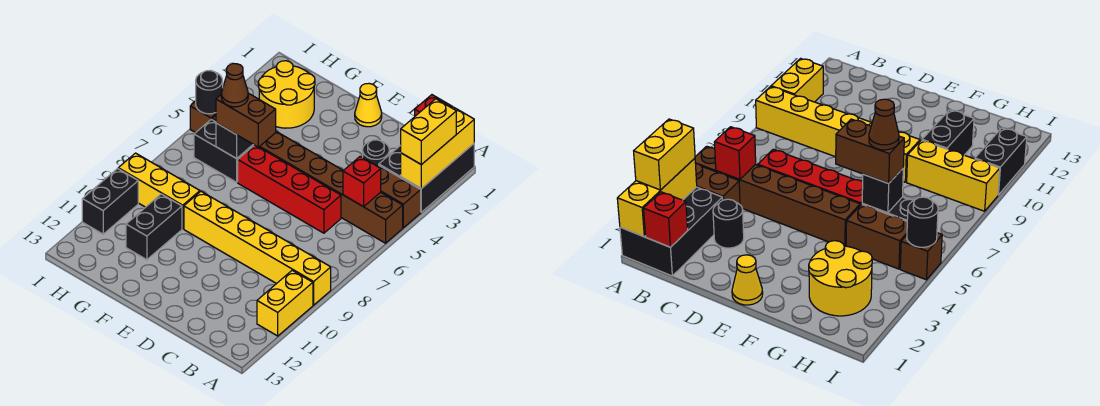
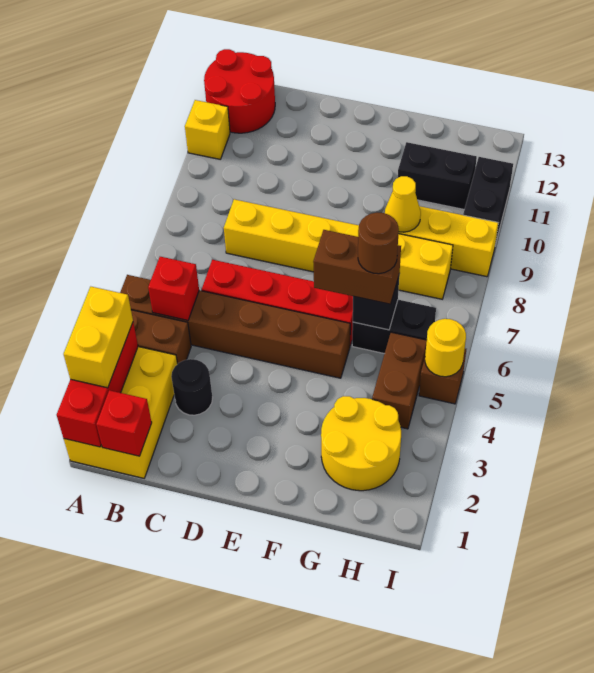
black 2x3 brick [379,144,474,212] -> yellow 2x3 brick [64,347,177,478]
yellow 1x3 brick [401,107,474,189] -> red 1x3 brick [57,323,138,447]
yellow 1x6 brick [184,192,331,305] -> yellow 1x6 brick moved to [224,199,453,299]
yellow 1x2 brick [257,270,313,336] -> yellow 1x1 brick [185,100,230,159]
none -> red 2x2 round brick [204,49,275,133]
yellow 1x1 cone [355,83,382,127] -> yellow 1x1 cone moved to [385,176,421,232]
brown 1x2 brick [846,204,907,269] -> brown 1x2 brick turned to [372,332,427,429]
brown 1x1 cone [221,64,248,107] -> brown 1x1 round brick [358,212,399,274]
black 1x2 brick [126,194,182,260] -> black 1x2 brick turned to [398,142,477,209]
black 1x1 round brick [196,71,223,114] -> yellow 1x1 round brick [425,319,466,377]

